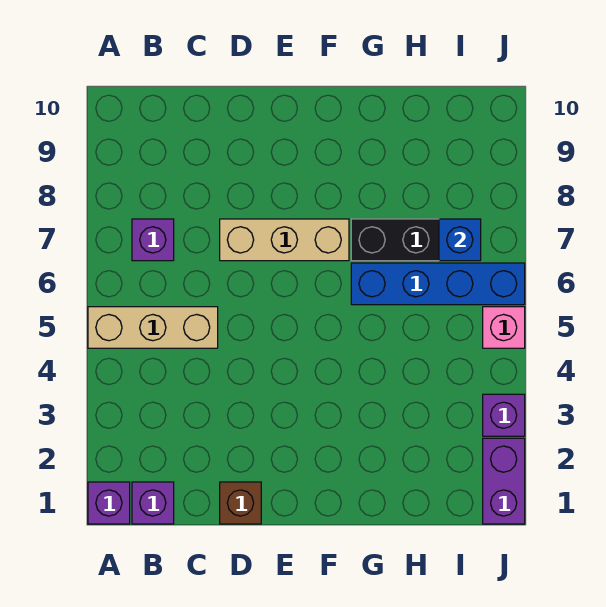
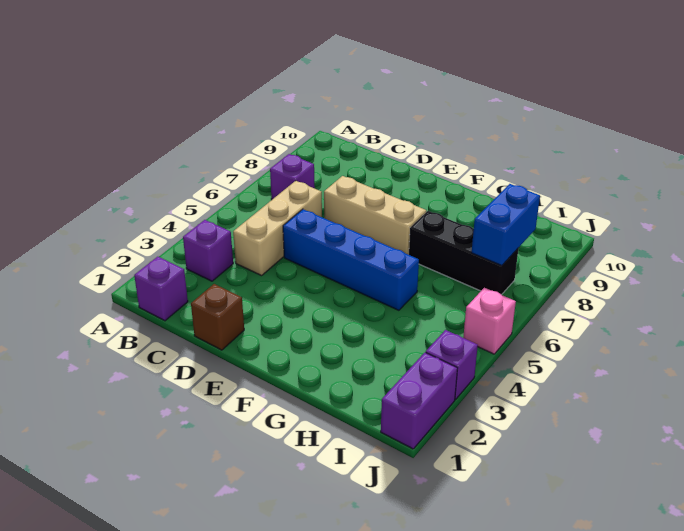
purple 1x1 brick [88,482,130,524] -> purple 1x1 brick moved to [183,220,233,281]
tan 1x3 brick [88,307,218,348] -> tan 1x3 brick turned to [233,181,322,276]
blue 1x4 brick [351,263,525,305] -> blue 1x4 brick moved to [283,209,419,310]
blue 1x1 brick [439,219,481,261] -> blue 1x2 brick [472,184,540,266]

